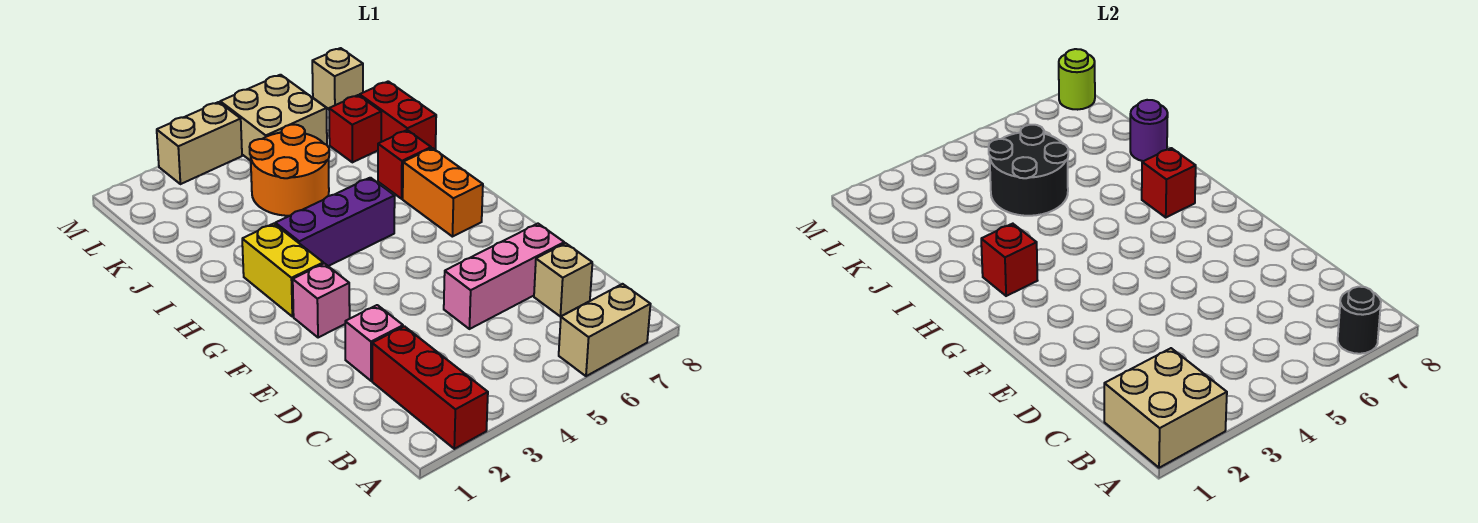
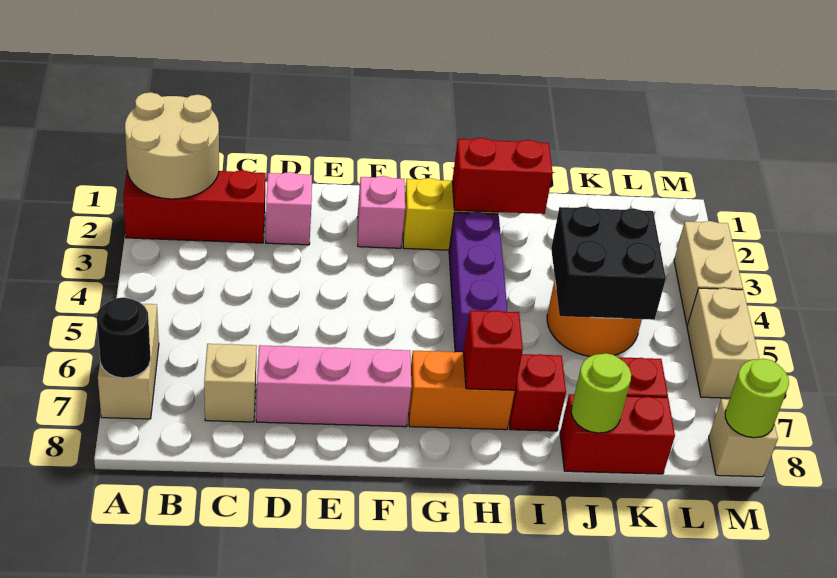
tan 2x2 brick [1104,348,1227,468] -> tan 2x2 round brick [125,92,219,199]
pink 1x3 brick [444,224,564,329] -> pink 1x3 brick turned to [256,345,412,427]
red 1x1 brick [981,224,1038,296] -> red 1x2 brick [452,138,553,214]
black 2x2 round brick [989,125,1068,216] -> black 2x2 brick [551,206,666,320]
purple 1x1 round brick [1130,100,1168,161] -> lime 1x1 round brick [571,353,631,433]
tan 2x2 brick [220,75,327,161] -> tan 1x2 brick [687,288,759,398]

